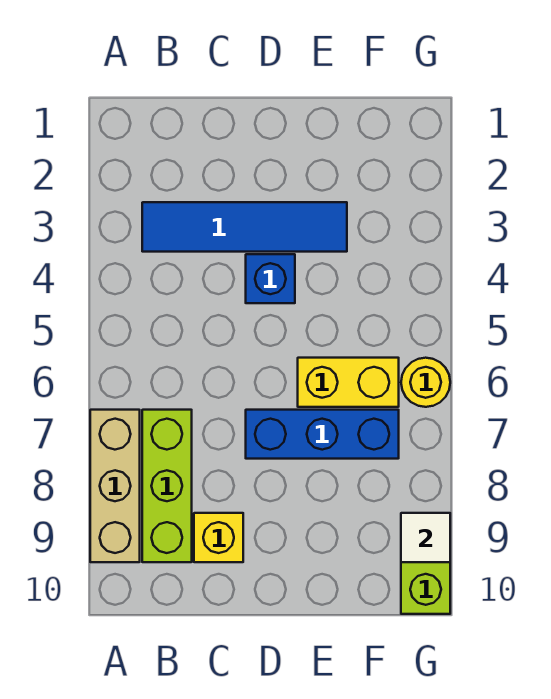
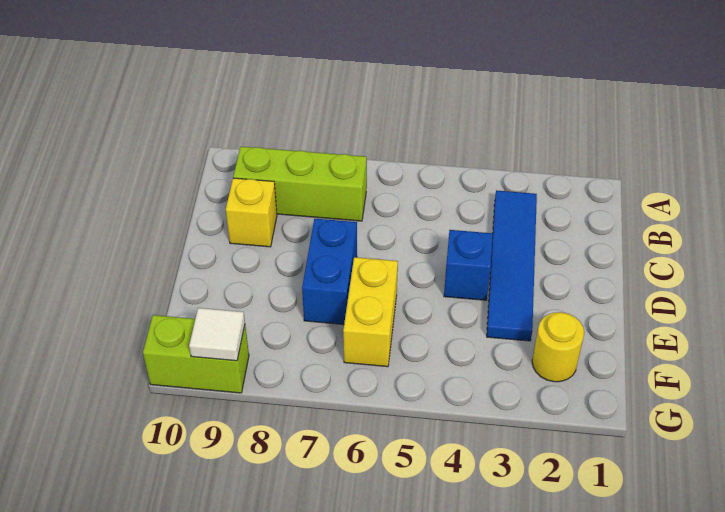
tan 1x3 brick [90,410,140,562] -> none
blue 1x3 brick [246,410,399,459] -> blue 1x2 brick [302,219,357,324]
yellow 1x1 round brick [401,358,450,407] -> yellow 1x1 round brick moved to [532,312,584,382]

